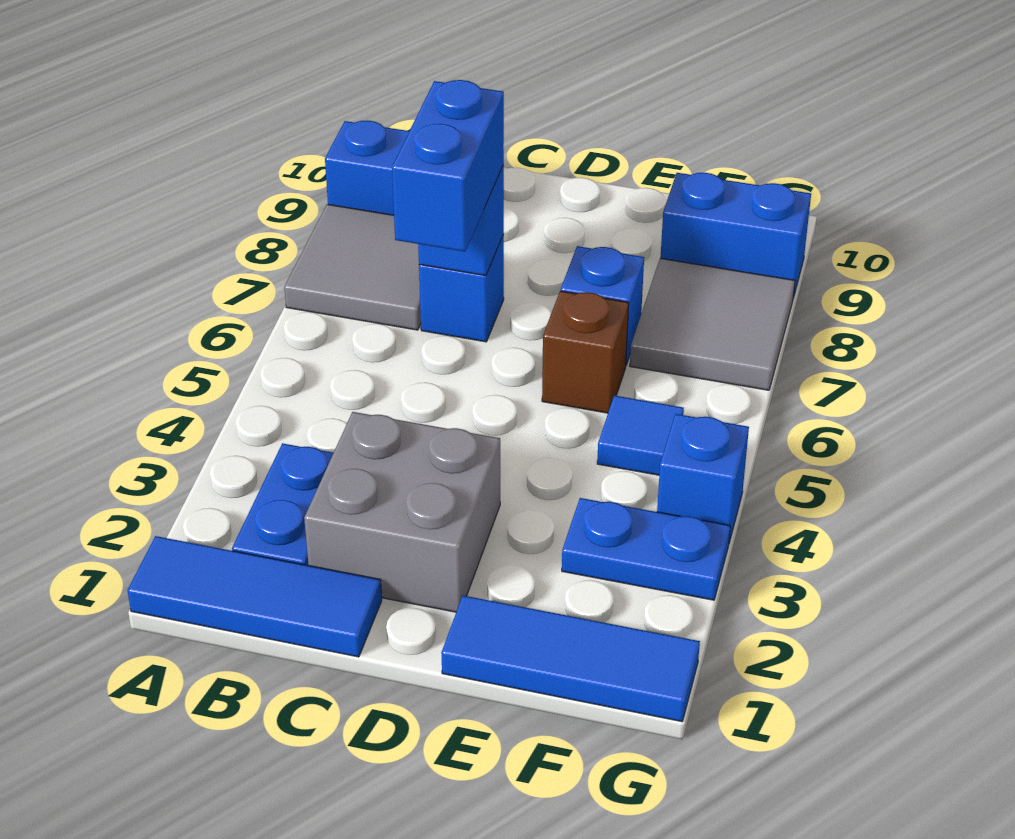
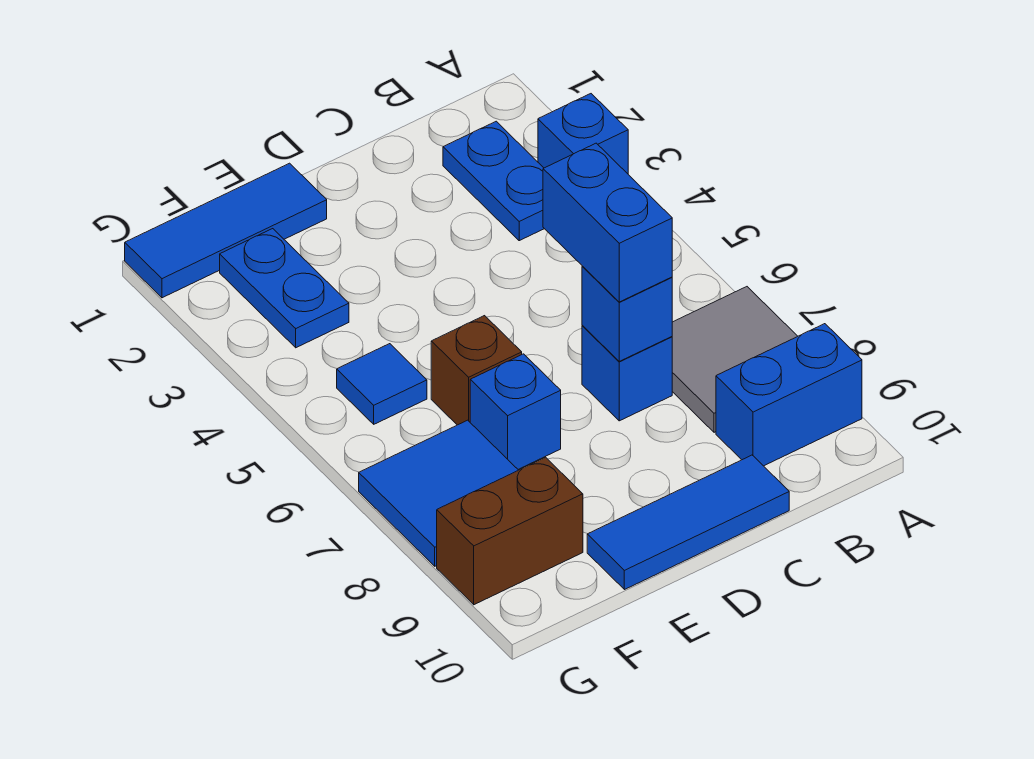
blue 1x3 tile [128,536,382,657] -> blue 1x3 tile moved to [587,455,789,590]
grey 2x2 brick [304,412,500,612] -> none
blue 1x2 plate [562,498,730,600] -> blue 1x2 plate turned to [220,229,349,348]
grey 2x2 tile [630,258,795,390] -> blue 2x2 tile [359,420,518,566]
blue 1x2 brick [661,173,811,298] -> brown 1x2 brick [437,457,583,605]
blue 1x1 brick [657,414,749,542] -> blue 1x1 brick moved to [538,94,628,174]

